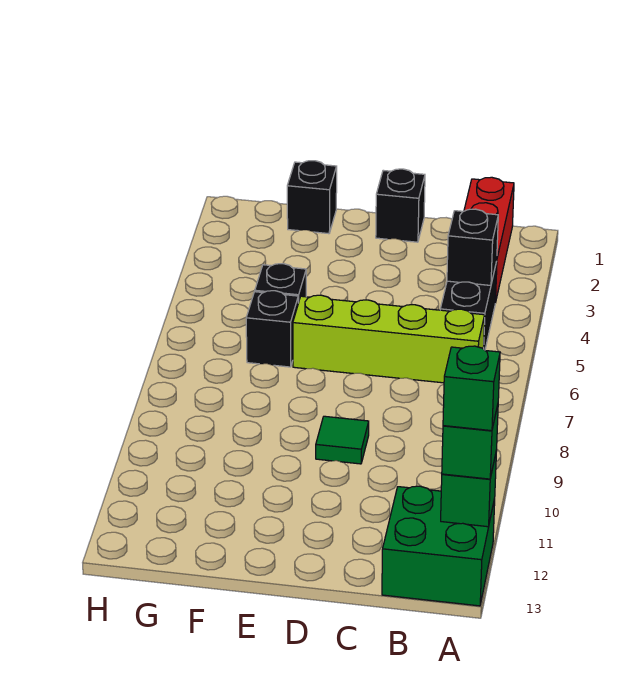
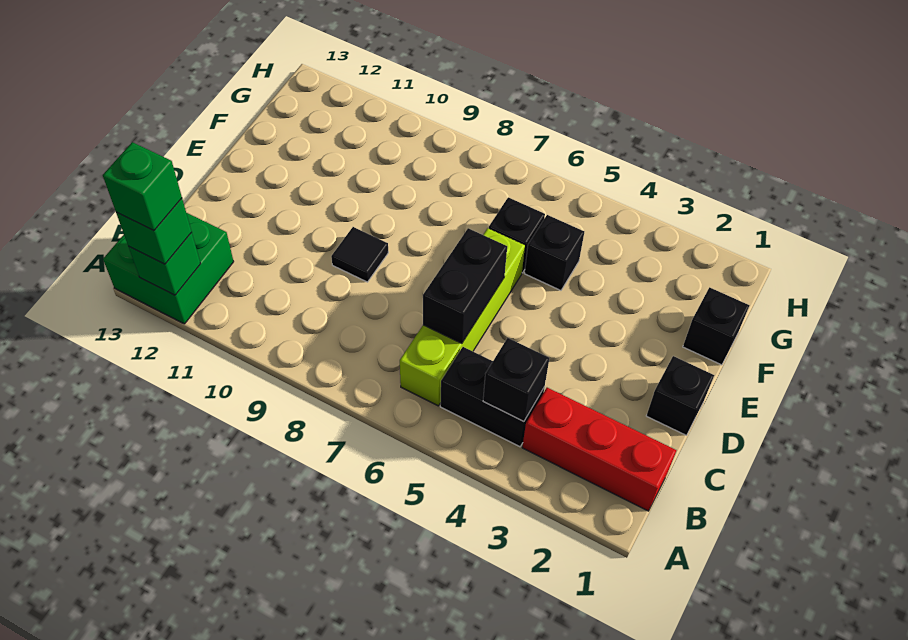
none -> black 1x2 brick [423,228,507,343]
green 1x1 tile [316,416,369,464] -> black 1x1 tile [331,227,388,282]

